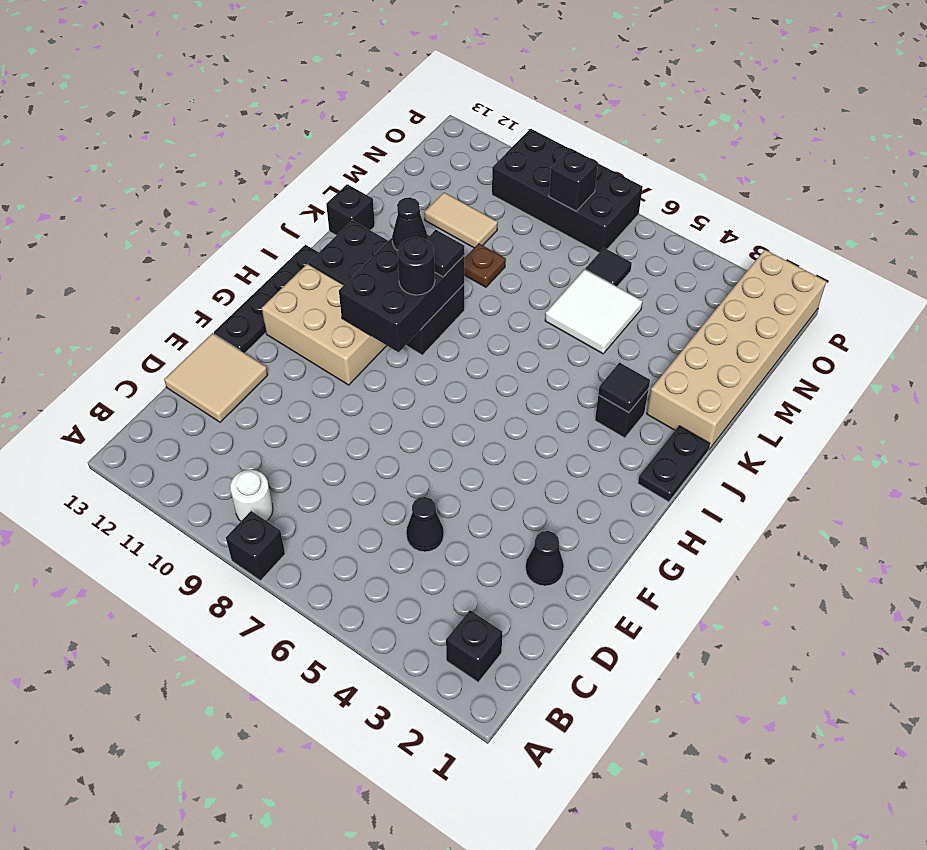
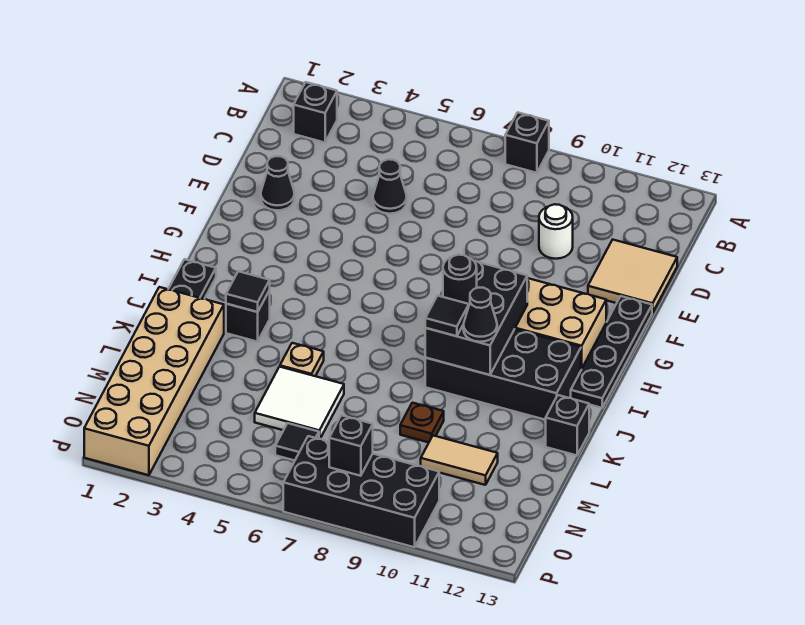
white 1x1 round brick [230,470,273,521] -> white 1x1 round brick moved to [539,204,573,259]
none -> tan 1x1 plate [280,343,324,376]

